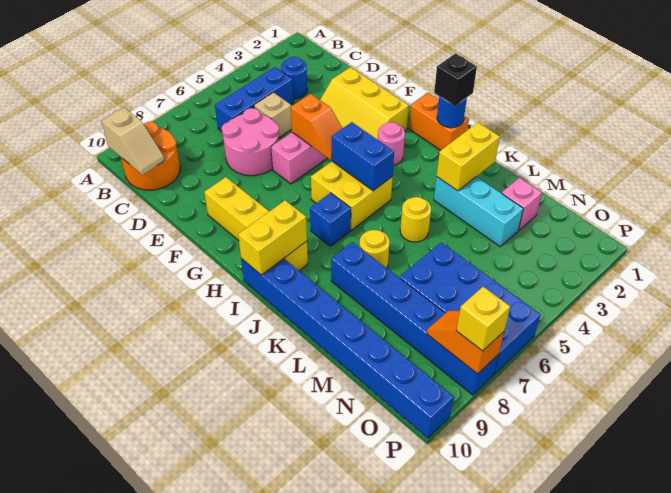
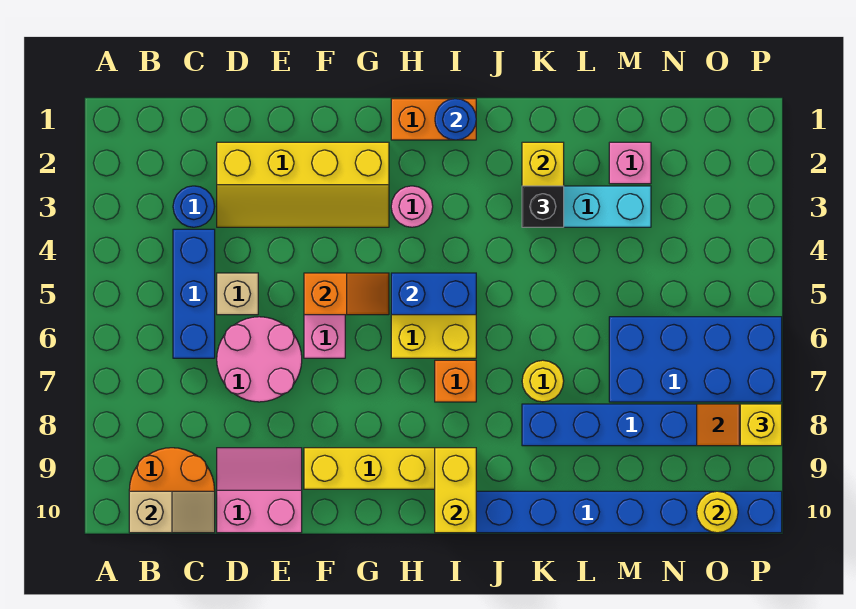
none -> pink 2x2 slope [217,448,302,533]
yellow 2x3 slope [320,67,409,140] -> yellow 2x4 slope [217,142,389,227]
black 1x1 brick [434,54,477,106] -> black 1x1 brick moved to [522,186,564,227]
blue 1x1 brick [310,193,351,246] -> orange 1x1 brick [435,360,476,402]
yellow 1x1 round brick [400,197,431,242] -> yellow 1x1 round brick moved to [697,491,738,533]

